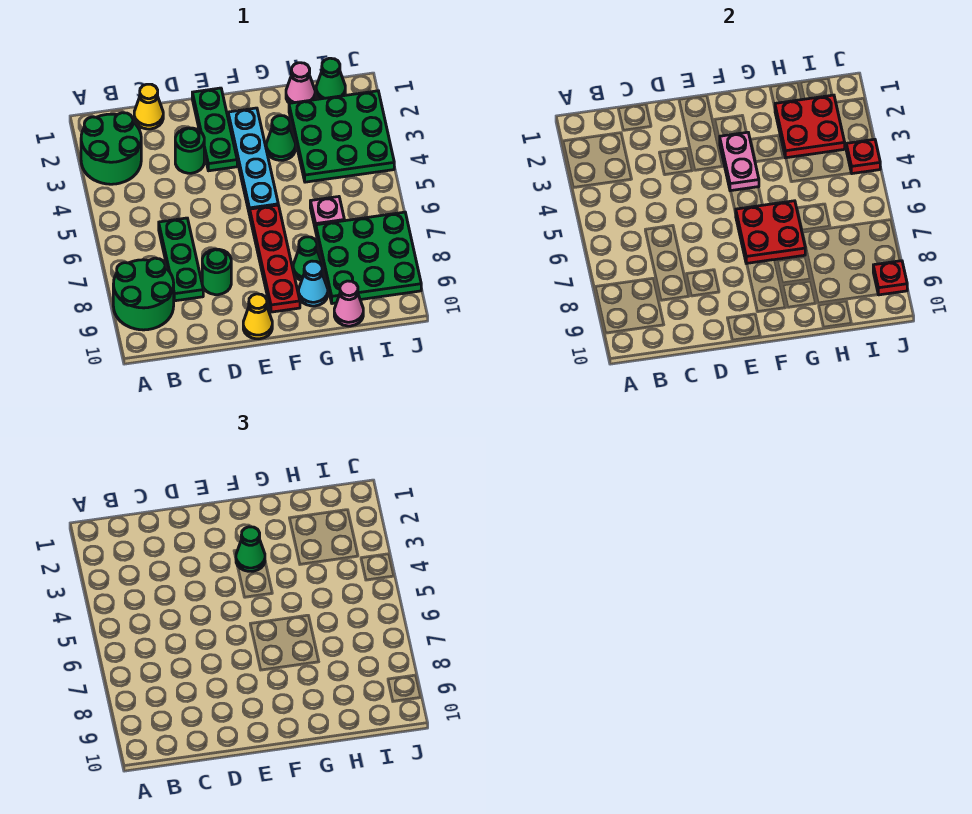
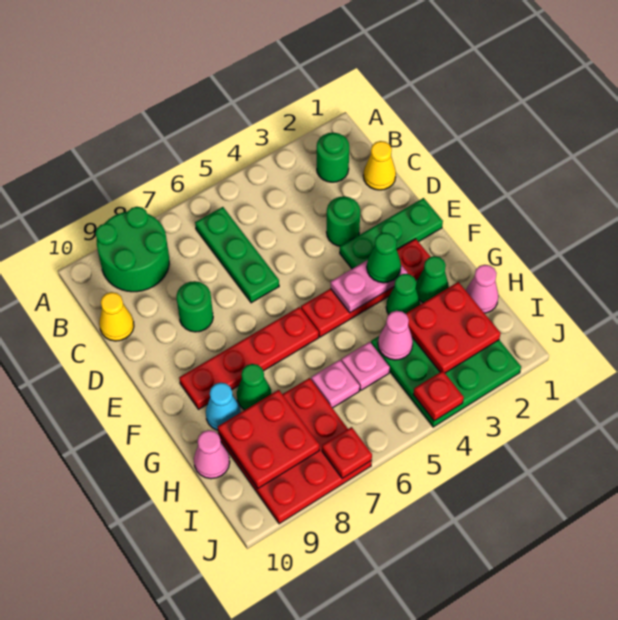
green 2x2 round brick [81,113,141,184] -> green 1x1 round brick [317,133,349,182]
green 1x3 plate [159,218,203,301] -> green 1x3 plate turned to [195,207,279,303]
yellow 1x1 cone [243,294,272,339] -> yellow 1x1 cone moved to [99,292,134,341]
cyan 1x4 plate [228,108,278,215] -> red 1x4 plate [301,239,430,337]
red 2x2 plate [736,201,805,264] -> red 2x2 plate moved to [218,390,319,488]
none -> pink 1x1 cone [378,311,413,360]
none -> pink 1x1 plate [341,342,390,390]
green 3x3 plate [316,212,421,304] -> red 3x3 plate [218,378,372,524]
green 1x1 cone [316,58,345,99] -> green 1x1 cone moved to [416,256,449,303]
red 1x1 plate [873,261,907,295] -> red 1x1 plate moved to [322,427,372,478]

